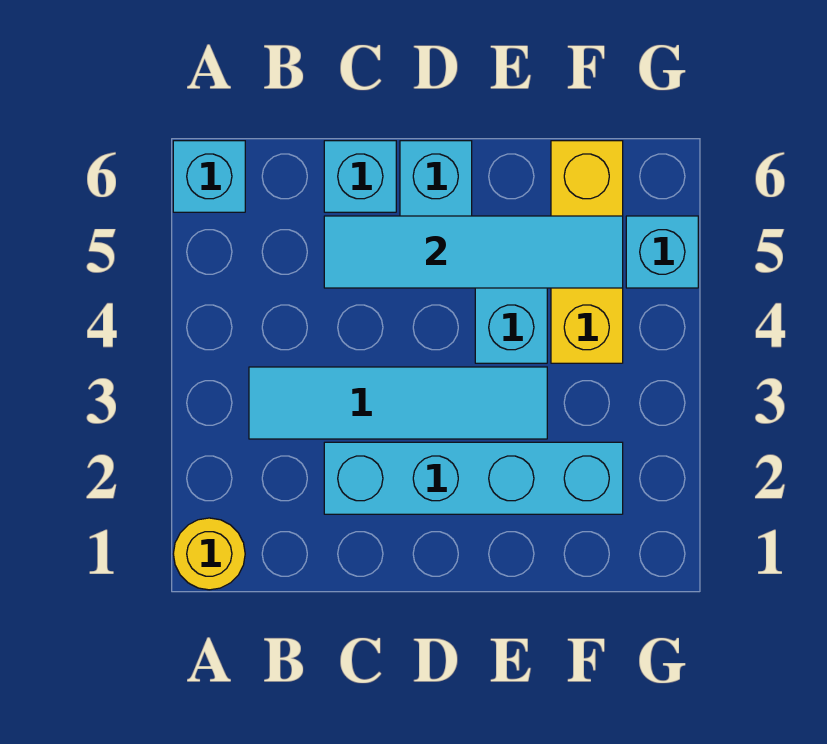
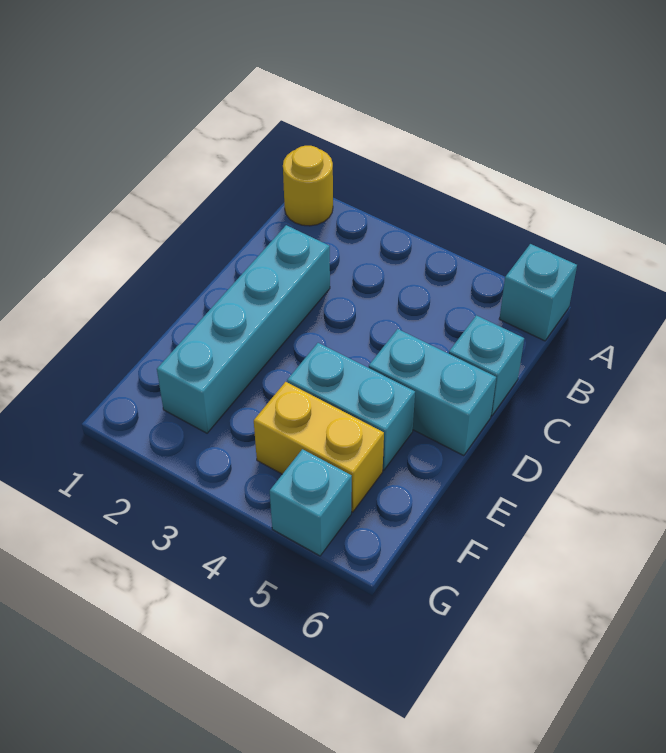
cyan 1x4 tile [249,367,547,439] -> none
cyan 1x4 tile [324,216,623,288] -> none
yellow 1x3 brick [551,141,623,363] -> yellow 1x2 brick [254,382,384,512]

